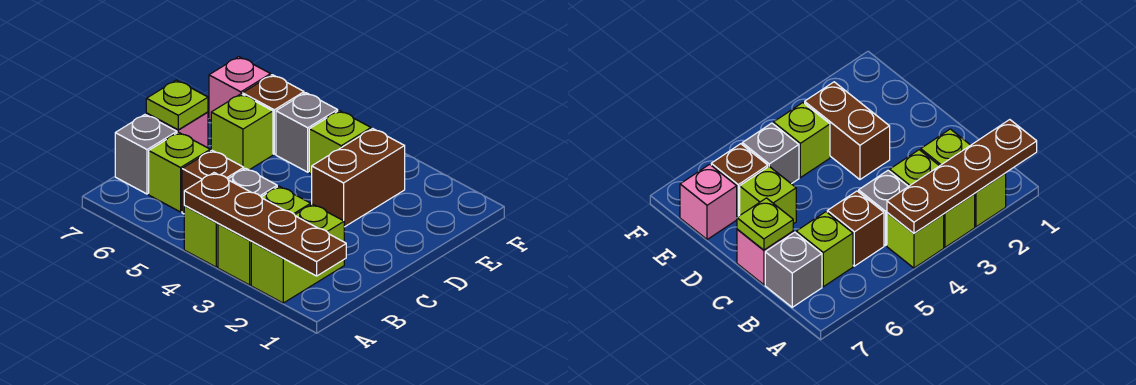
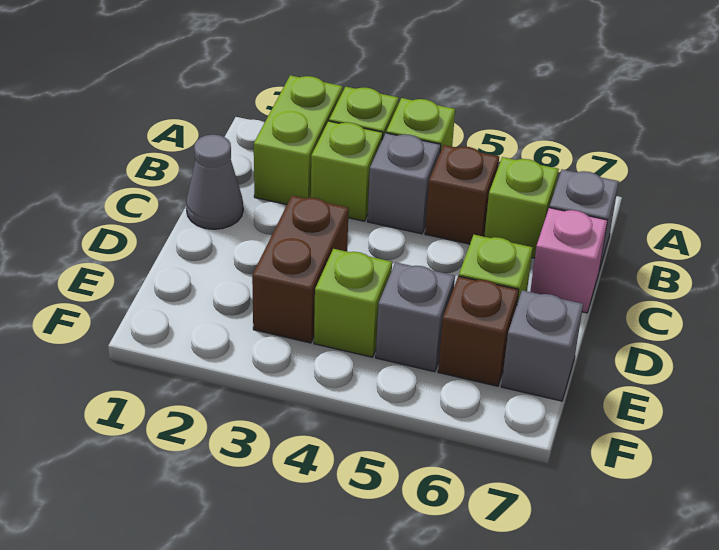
brown 1x4 plate [184,173,346,276] -> none
none -> grey 1x1 cone [186,135,243,229]
lime 1x1 plate [146,80,208,130] -> none
pink 1x1 brick [209,57,271,120] -> grey 1x1 brick [501,290,583,401]

